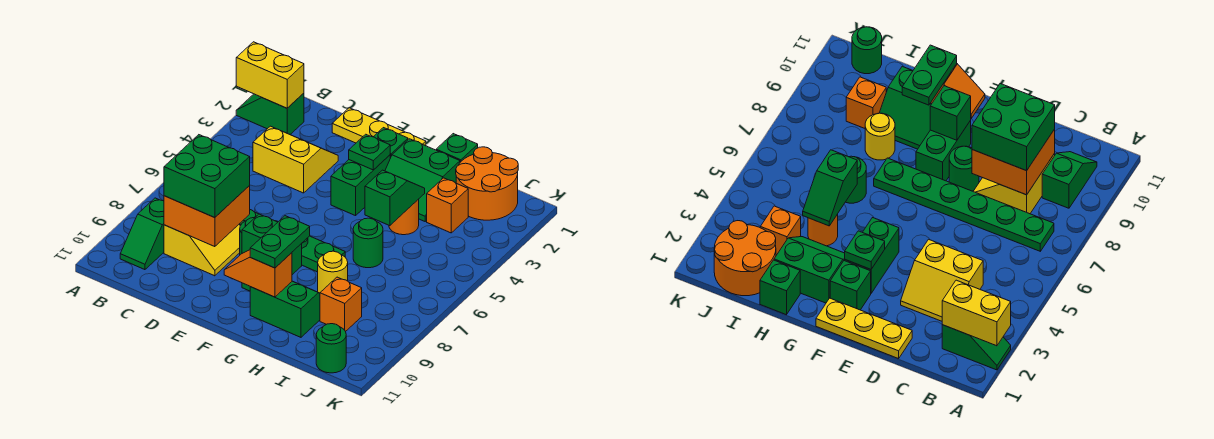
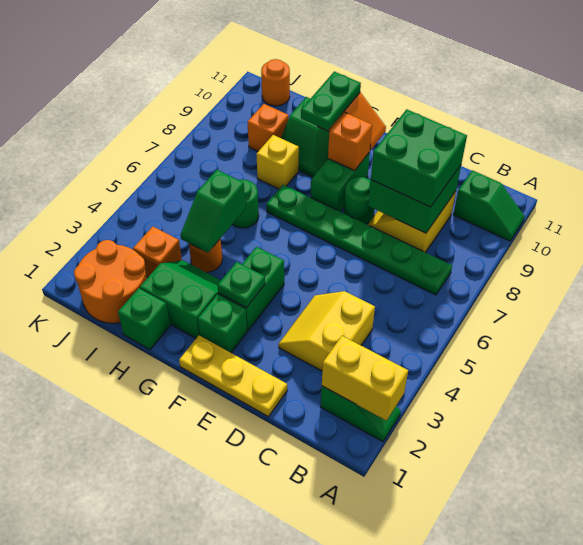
green 1x2 slope [120,198,164,270] -> green 1x2 slope turned to [453,170,525,241]
yellow 2x2 slope [253,126,338,193] -> yellow 2x2 slope turned to [279,291,375,371]
orange 2x2 brick [164,186,250,247] -> green 2x2 brick [368,165,461,233]
green 1x1 brick [242,214,278,253] -> orange 1x1 brick [328,113,372,171]
yellow 1x1 round brick [318,251,348,293] -> yellow 1x1 brick [257,135,299,189]
green 1x1 round brick [316,324,346,373] -> orange 1x1 round brick [261,59,290,106]

